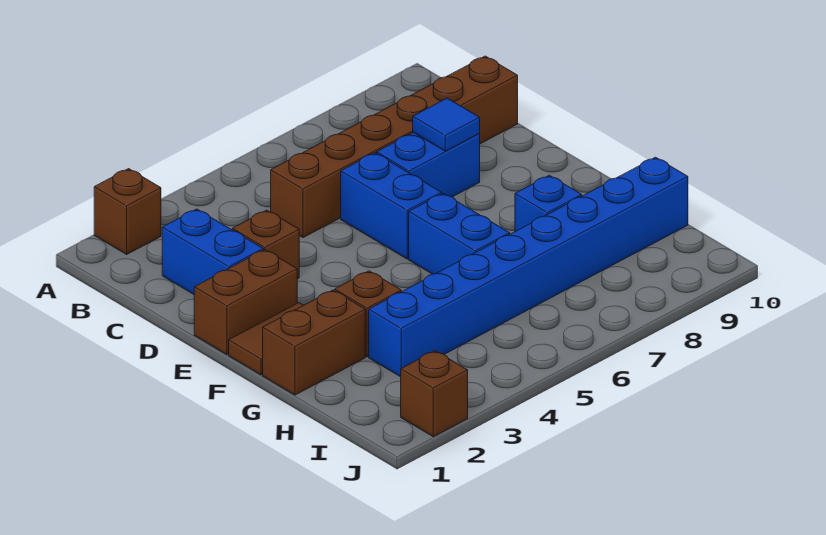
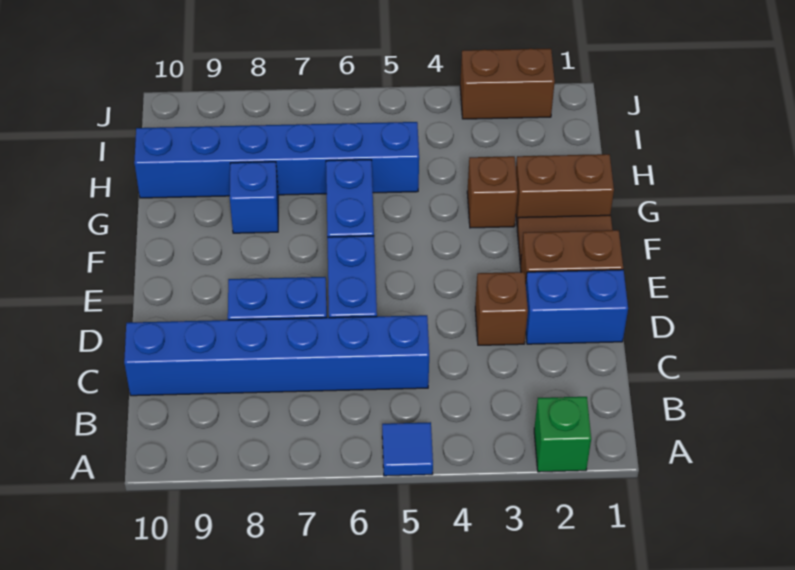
brown 1x1 brick [94,169,161,254] -> green 1x1 brick [534,397,591,472]
blue 1x2 brick [162,209,263,294] -> blue 1x2 brick turned to [526,270,628,344]
brown 1x6 brick [271,56,518,238] -> blue 1x6 brick [124,315,429,396]
blue 1x1 tile [413,98,480,151] -> blue 1x1 tile moved to [382,422,433,476]
blue 1x8 brick [369,157,688,377] -> blue 1x6 brick [134,122,419,198]
brown 1x1 brick [401,351,468,437] -> brown 1x2 brick [460,48,555,119]

